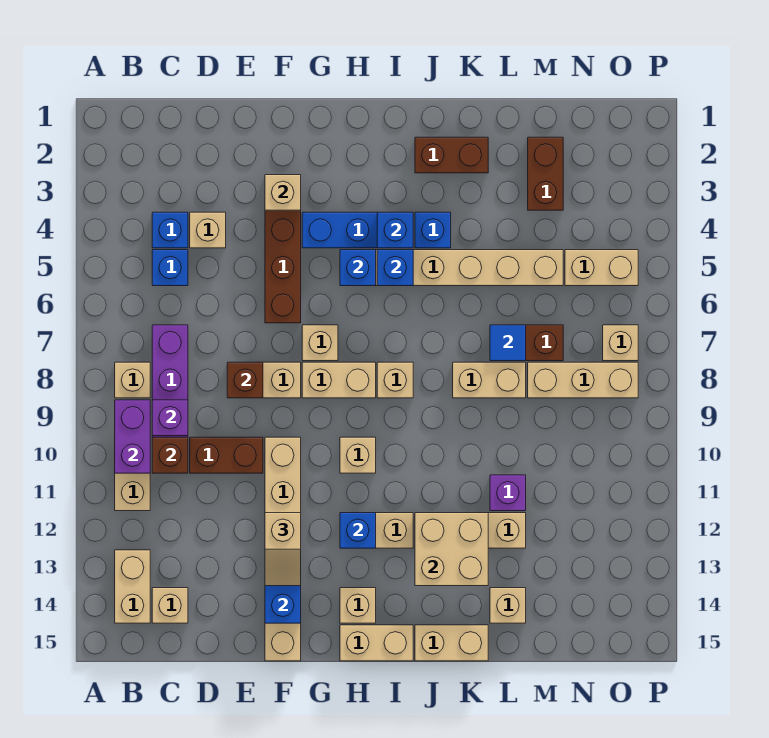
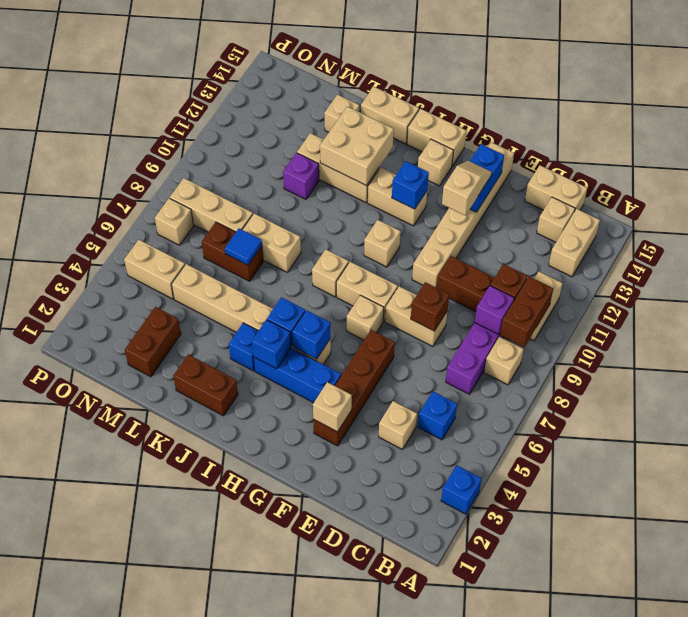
purple 1x2 brick [115,400,150,473] -> brown 1x2 brick [500,277,553,347]
blue 1x1 brick [152,212,188,248] -> blue 1x1 brick moved to [441,465,481,514]
none -> tan 1x2 brick [525,165,587,210]

